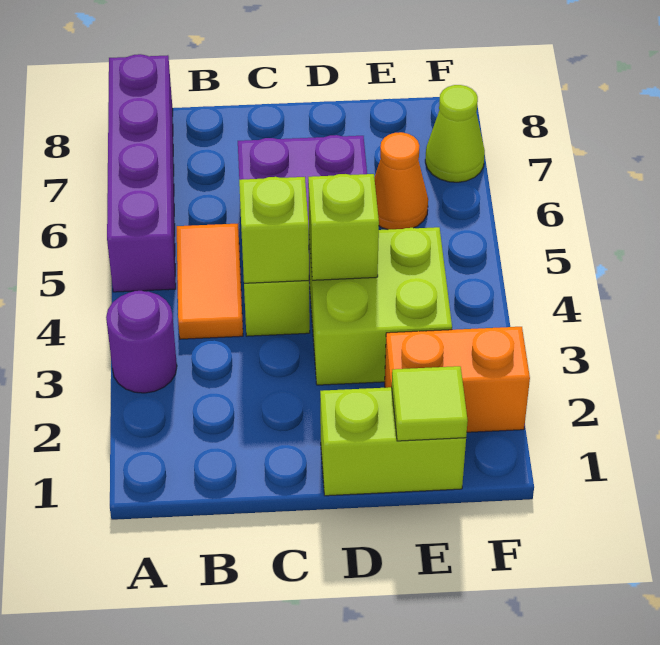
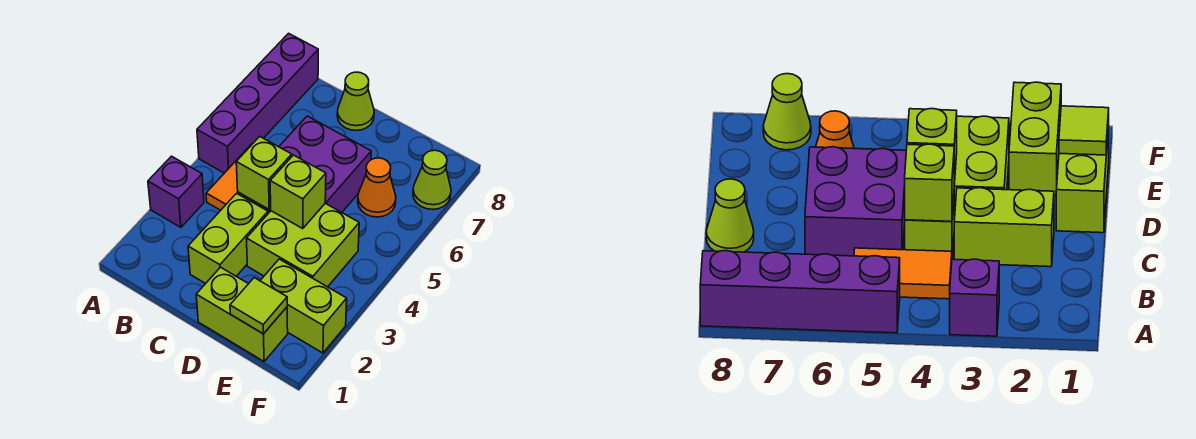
purple 1x1 round brick [106,291,177,393] -> purple 1x1 brick [148,156,204,227]
none -> lime 1x2 brick [188,193,268,284]
none -> lime 1x1 cone [337,72,374,131]
orange 1x2 brick [385,327,530,432] -> lime 1x2 brick [260,259,347,353]

